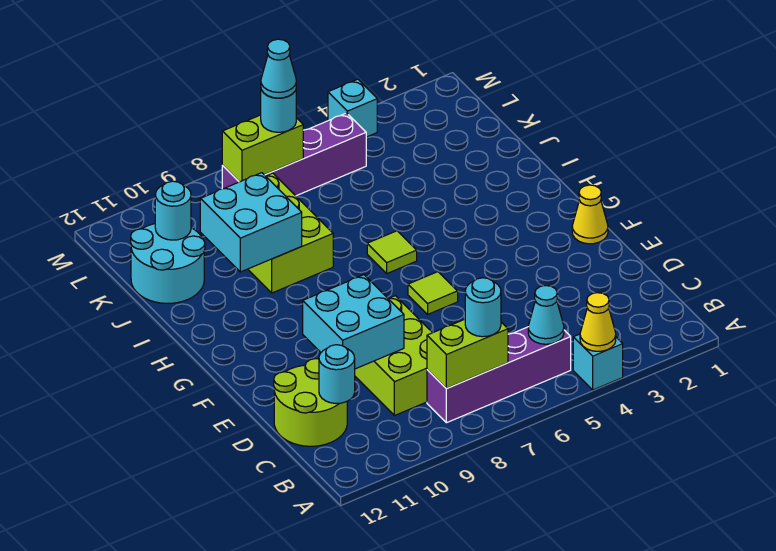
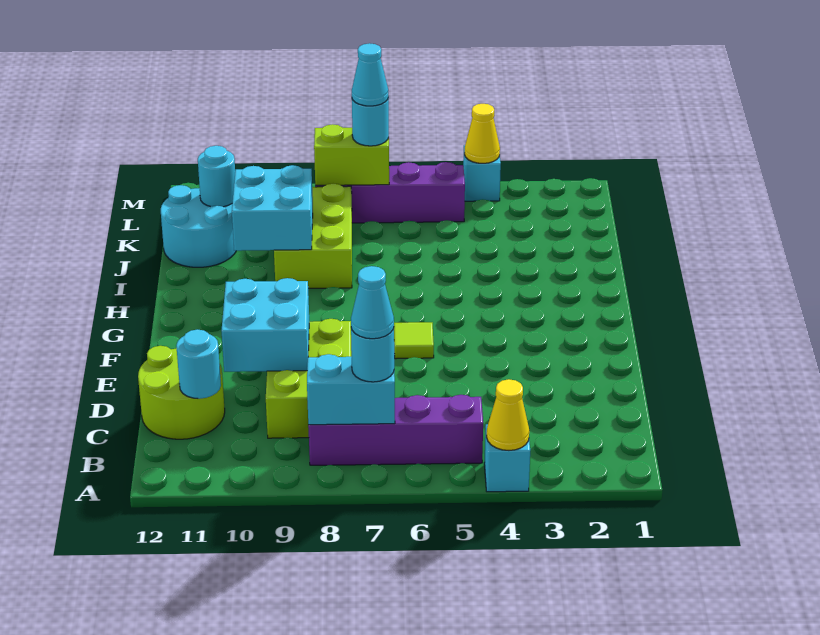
cyan 1x1 cone [528,286,564,344] -> cyan 1x1 cone moved to [351,266,394,339]
lime 1x2 brick [427,319,508,389] -> cyan 1x2 brick [307,354,395,425]
yellow 1x1 cone [572,185,608,244] -> yellow 1x1 cone moved to [464,104,500,163]
lime 1x1 tile [367,231,417,273] -> none

